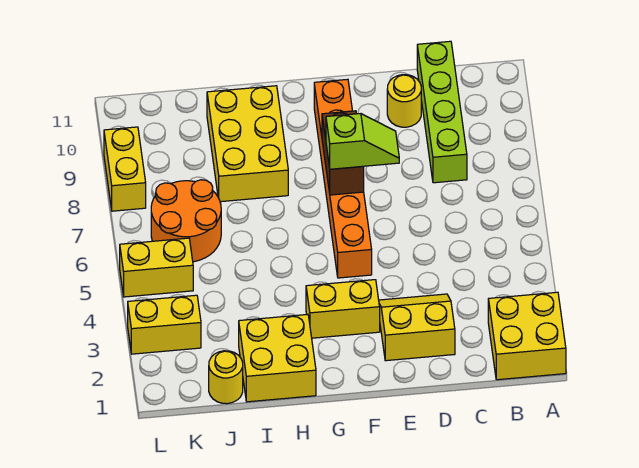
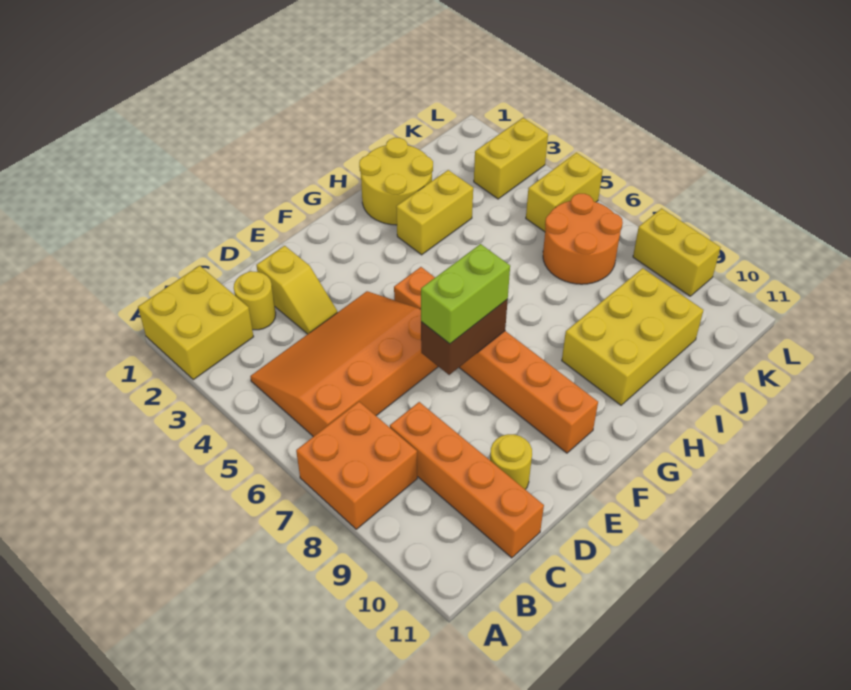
none -> orange 2x2 brick [296,402,417,529]
none -> orange 3x4 slope [250,291,438,437]
lime 1x4 brick [417,41,467,183] -> orange 1x4 brick [390,402,544,558]
yellow 2x2 slope [379,294,455,361] -> yellow 1x2 slope [256,246,337,334]
lime 1x2 slope [326,114,399,169] -> lime 1x2 brick [421,244,510,344]
yellow 1x2 brick [306,280,380,338] -> yellow 1x2 brick moved to [396,170,473,255]
brown 1x2 brick [322,111,364,195] -> brown 1x2 brick turned to [421,299,508,375]
yellow 2x2 brick [239,314,316,402] -> yellow 2x2 round brick [359,138,433,225]
yellow 2x3 brick [207,86,288,202] -> yellow 2x3 brick turned to [562,268,703,405]
yellow 1x1 round brick [209,351,243,404] -> yellow 1x1 round brick moved to [234,271,276,330]

